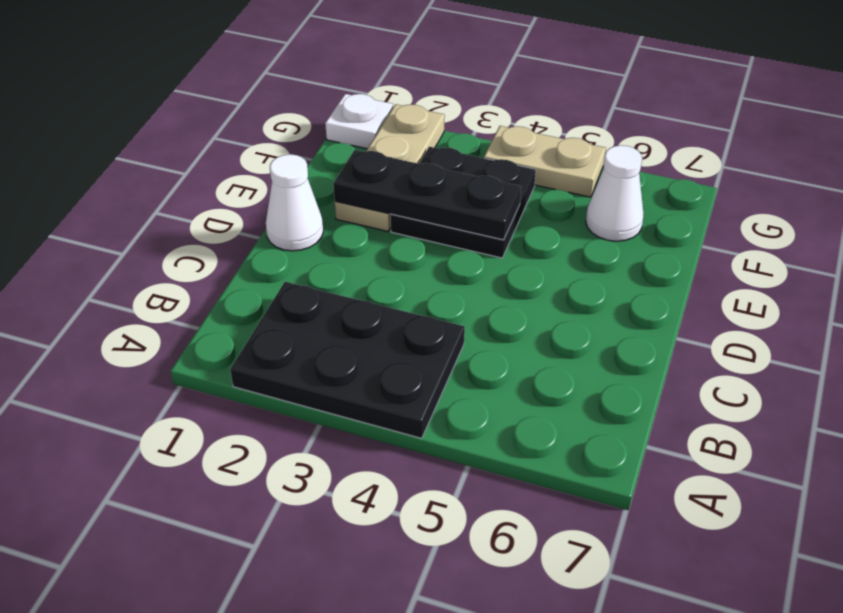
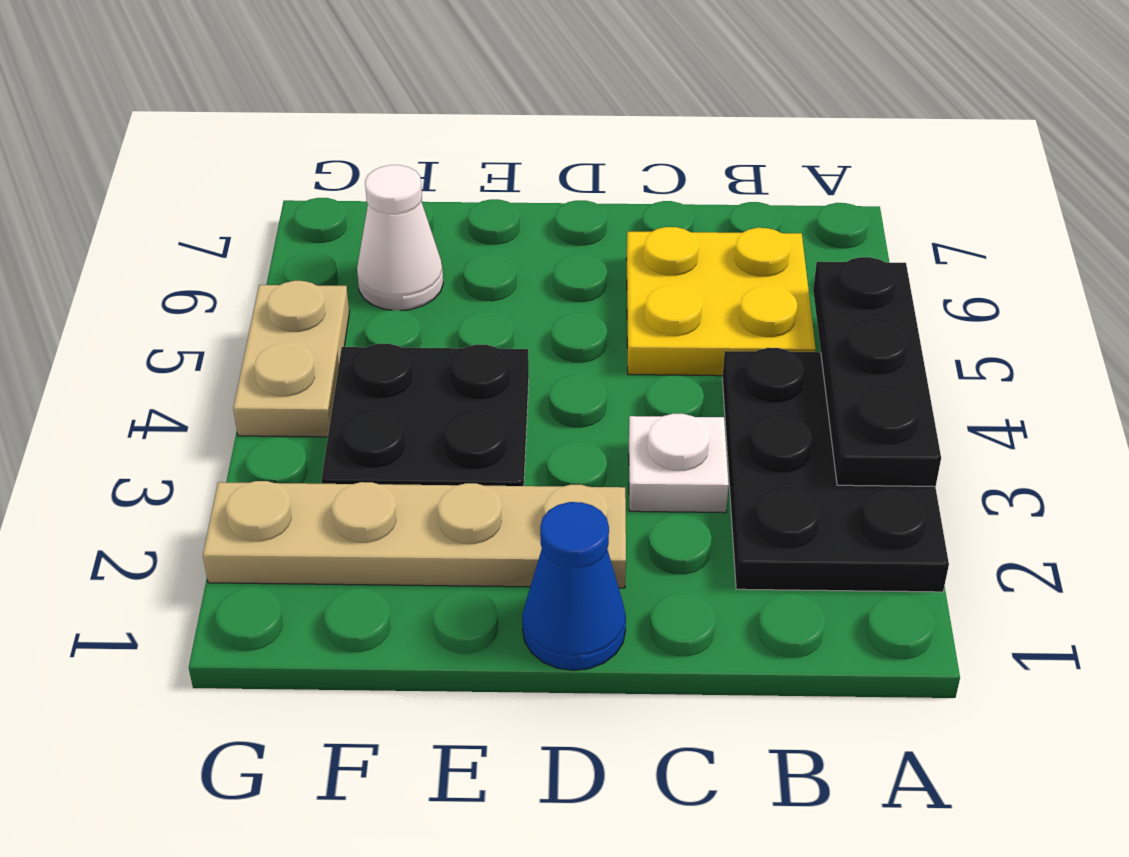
none -> yellow 2x2 plate [626,227,816,376]
white 1x1 cone [266,154,323,251] -> blue 1x1 cone [522,502,626,670]
tan 1x3 plate [335,104,445,231] -> tan 1x4 plate [203,481,626,588]
black 1x3 plate [333,150,521,240] -> black 1x3 plate moved to [813,257,941,486]
white 1x1 plate [325,94,393,149] -> white 1x1 plate moved to [629,414,729,513]

